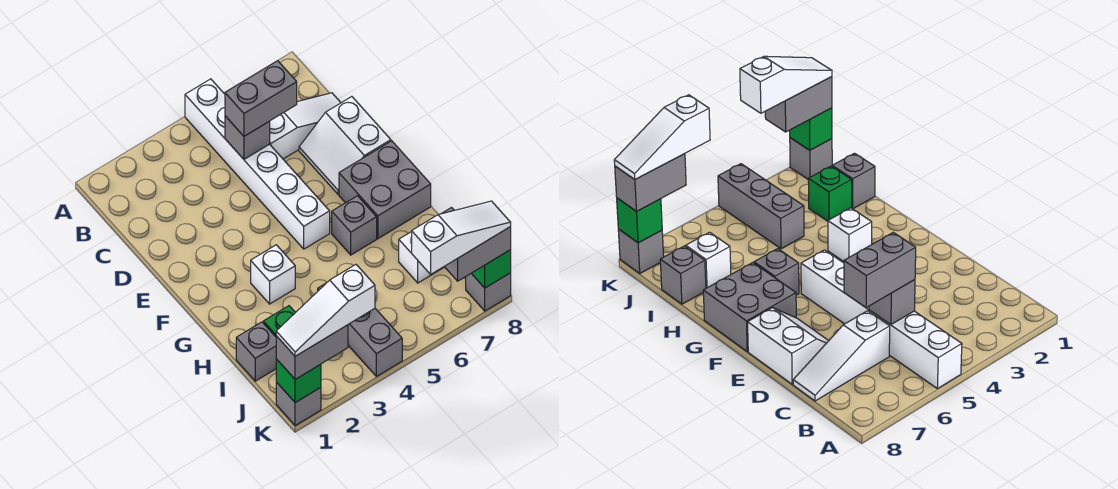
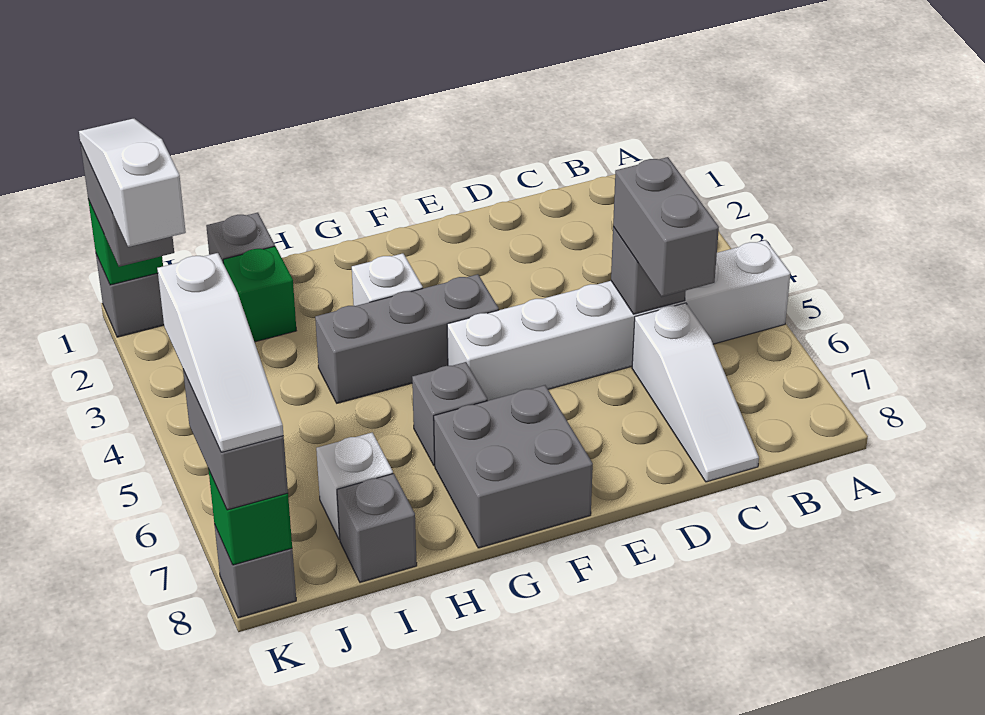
white 2x2 slope [299,97,391,194] -> none
grey 1x3 brick [318,283,402,376] -> grey 1x3 brick moved to [315,274,499,403]

